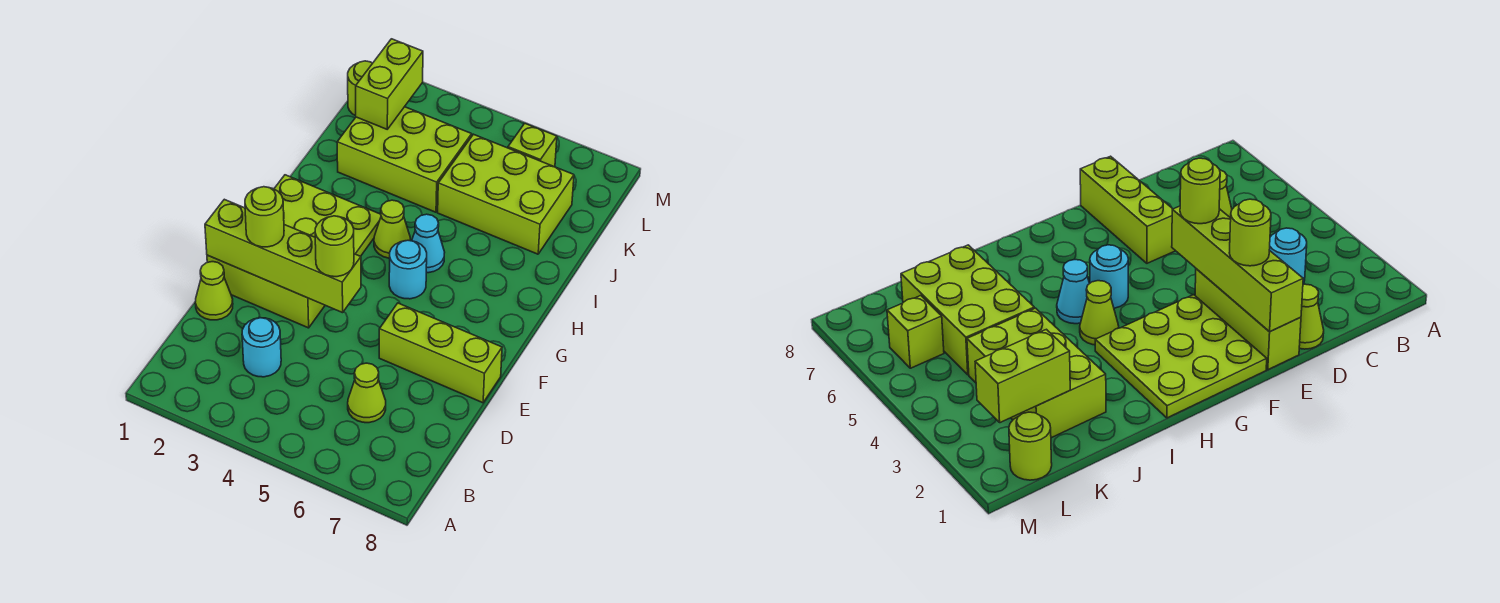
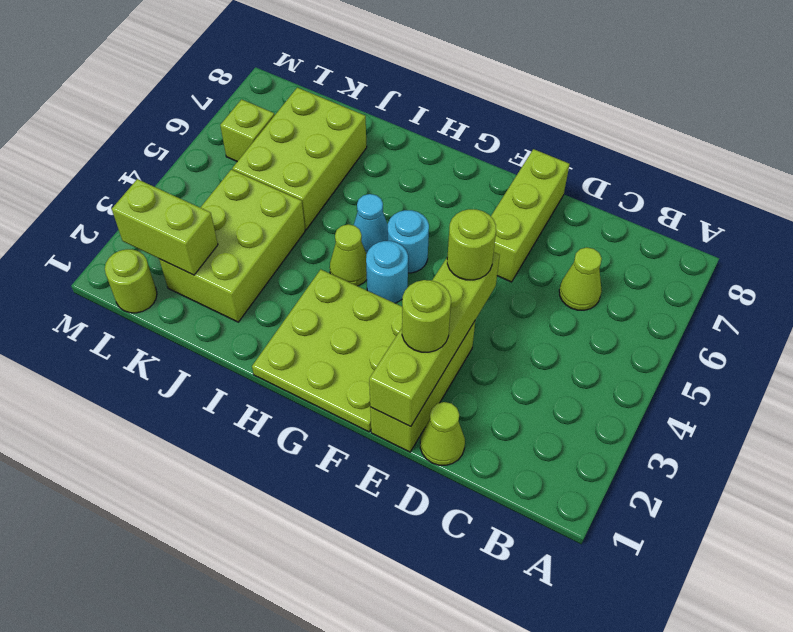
cyan 1x1 round brick [242,318,281,377] -> cyan 1x1 round brick moved to [366,241,408,303]

